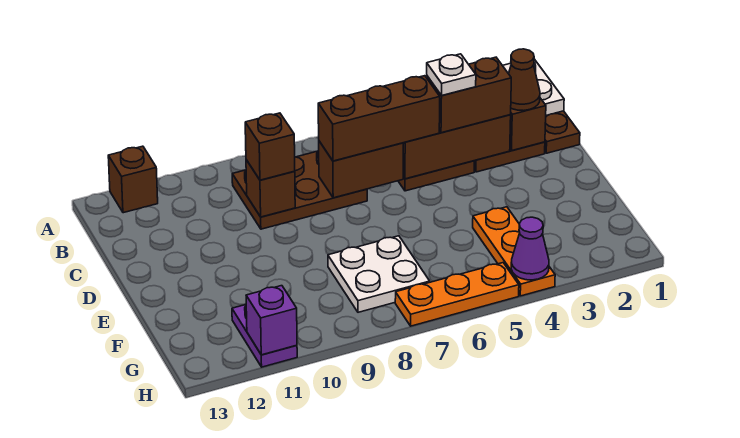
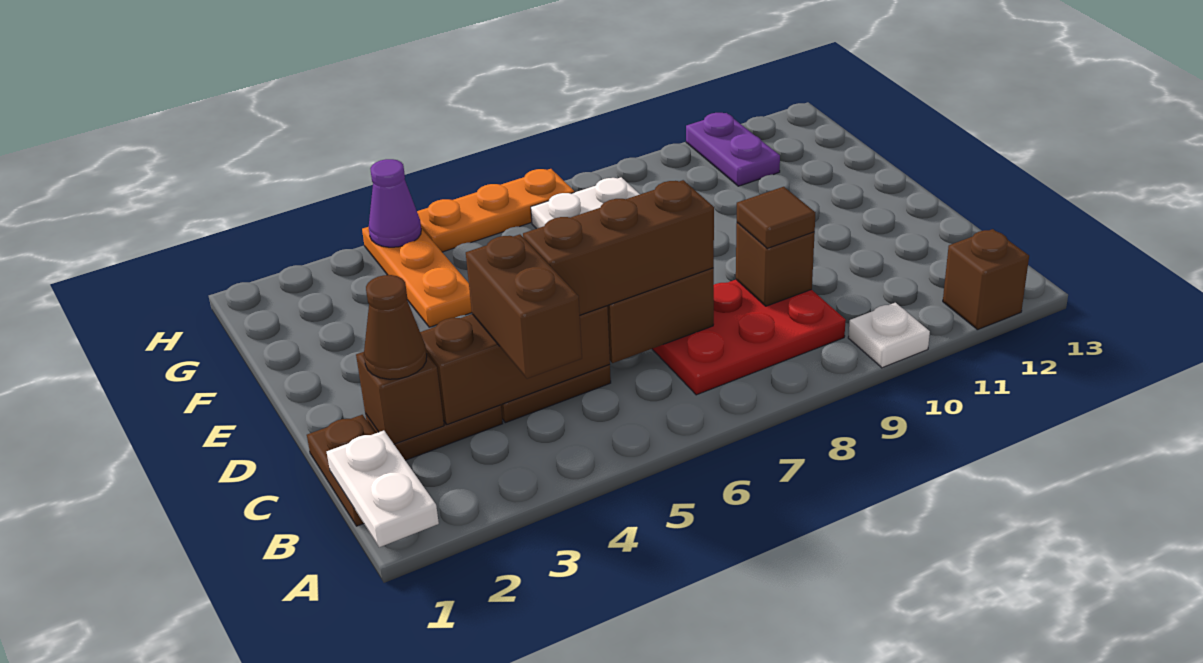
brown 2x3 plate [232,151,367,229] -> red 2x3 plate [652,280,846,395]
brown 1x2 brick [427,57,511,133] -> brown 1x2 brick turned to [466,234,582,379]
white 1x1 plate [427,54,476,95] -> white 1x1 plate moved to [848,303,930,368]
brown 1x1 brick [245,113,295,180] -> brown 1x1 tile [737,187,815,248]
purple 1x1 brick [246,286,297,355] -> none

